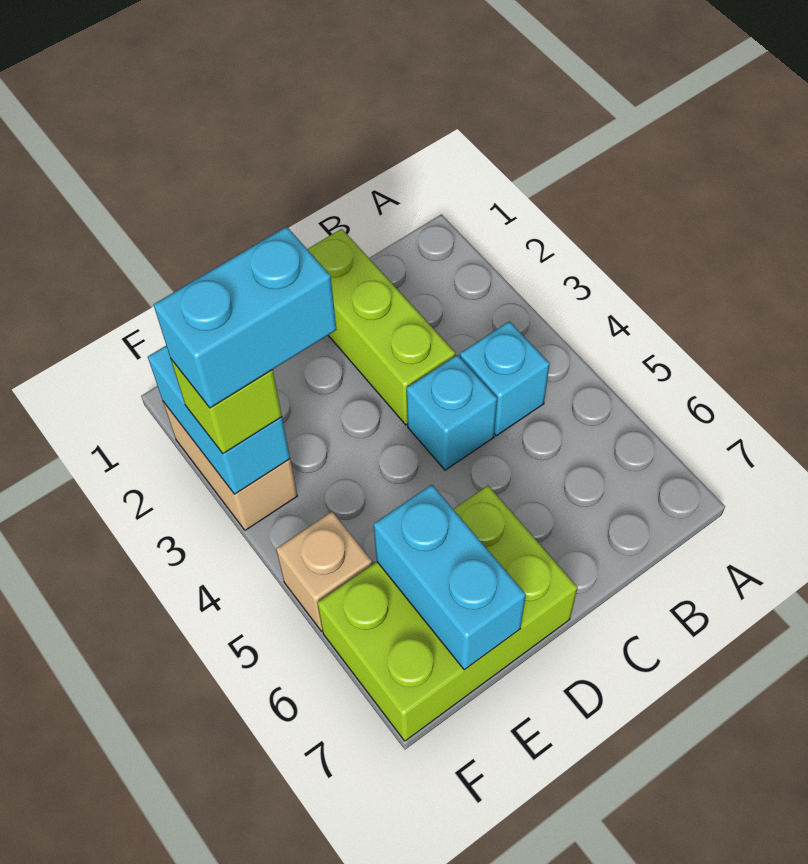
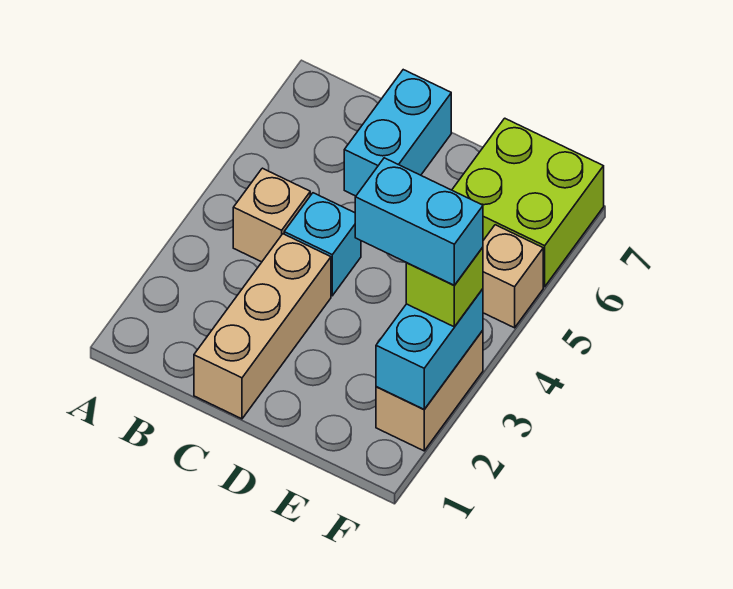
cyan 1x1 brick [460,321,550,436] -> tan 1x1 brick [233,168,310,262]
lime 1x3 brick [307,229,455,425] -> tan 1x3 brick [194,234,331,419]
lime 2x3 brick [317,486,578,741] -> lime 2x2 brick [452,118,604,287]
cyan 1x2 brick [374,485,526,670] -> cyan 1x2 brick moved to [344,70,451,196]

